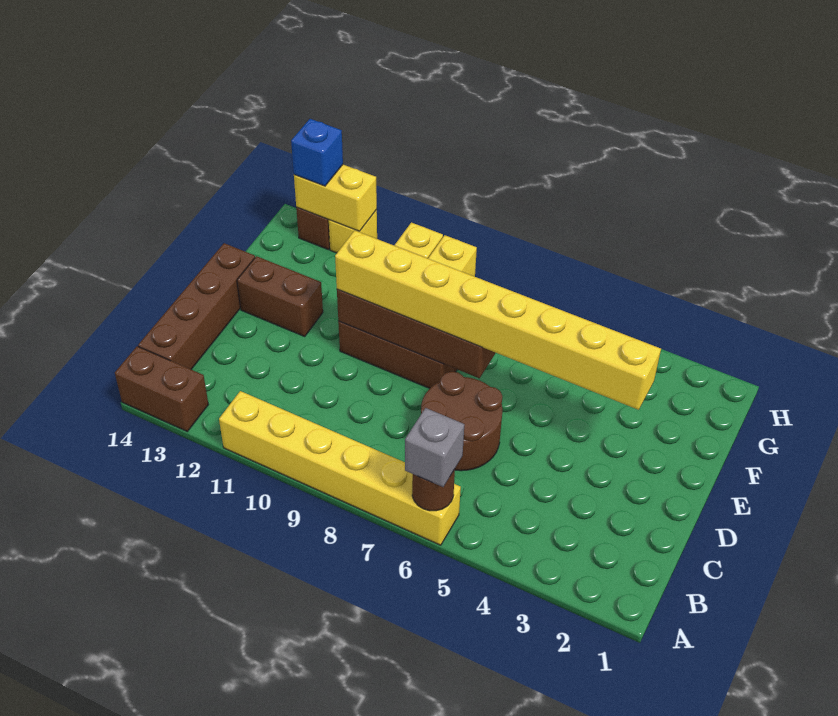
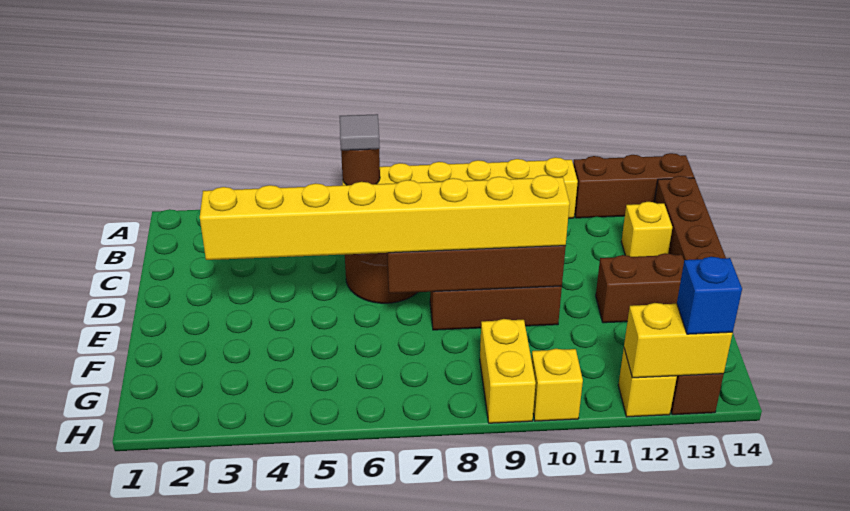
grey 1x1 brick [405,408,464,487] -> grey 1x1 tile [340,114,380,150]
brown 1x2 brick [115,346,208,431] -> brown 1x3 brick [573,153,694,218]
none -> yellow 1x1 brick [621,202,672,257]

